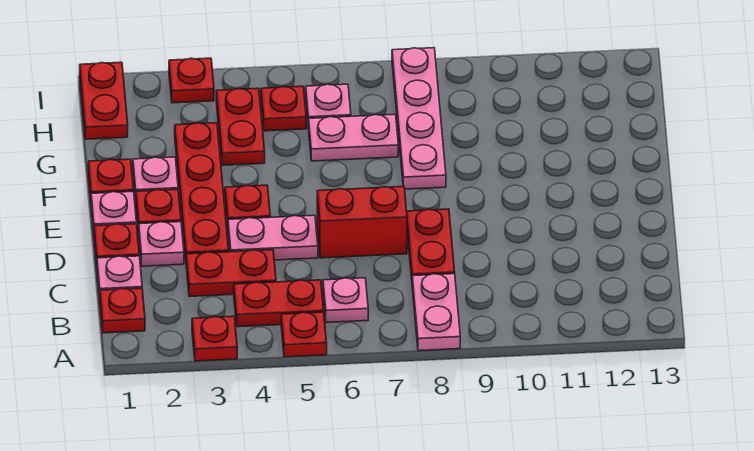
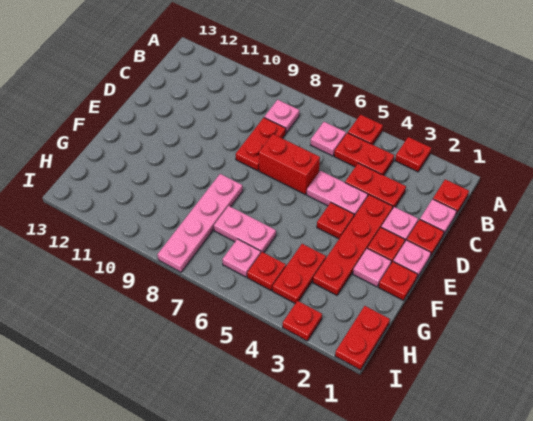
pink 1x2 plate [412,274,460,351] -> pink 1x1 plate [264,100,299,133]

